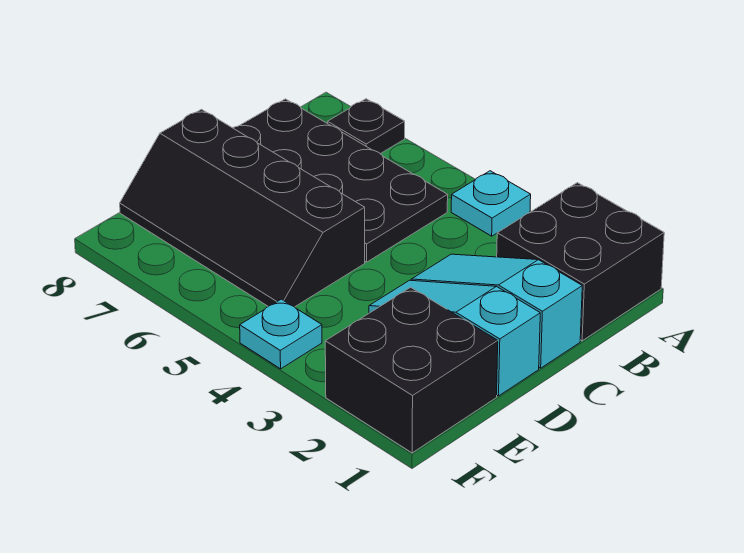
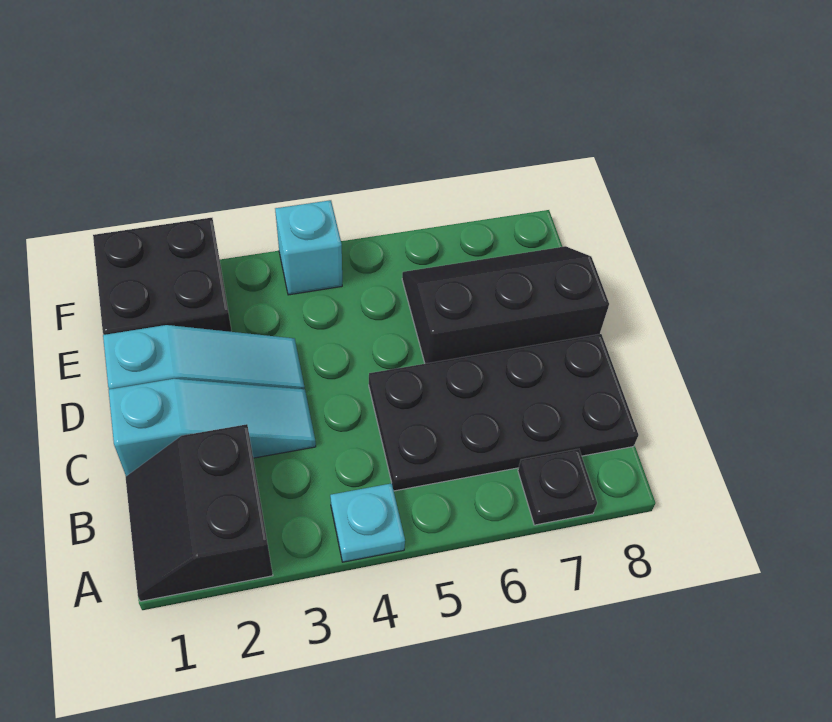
black 2x2 brick [497,183,664,341] -> black 2x2 slope [126,424,273,601]
black 2x4 slope [120,109,365,307] -> black 2x3 slope [402,246,609,364]
cyan 1x1 plate [240,299,322,369] -> cyan 1x1 brick [275,200,342,295]

